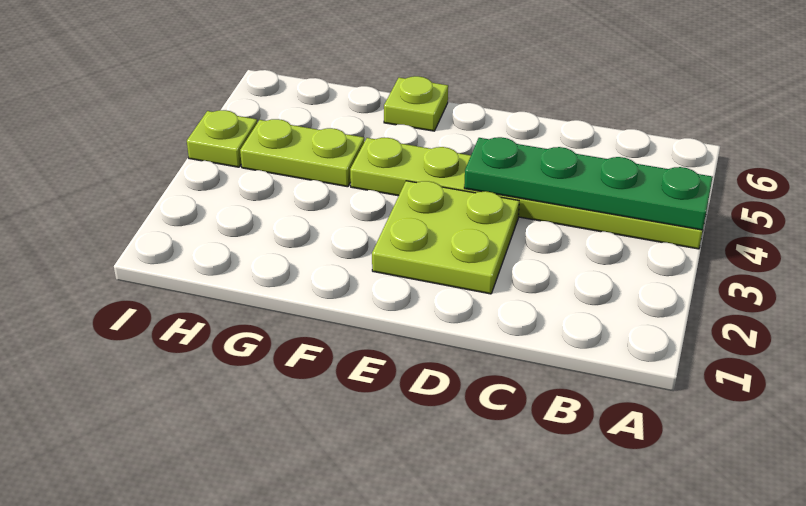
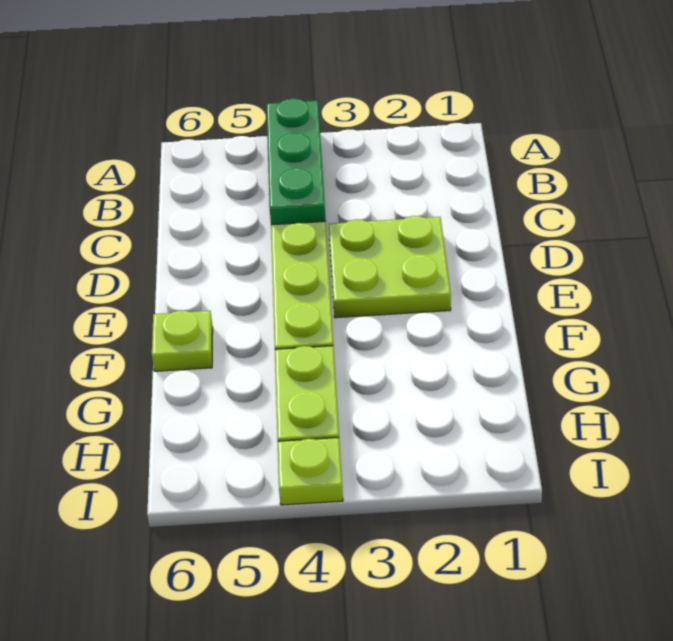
green 1x4 plate [464,137,713,230] -> green 1x3 plate [266,98,326,225]

